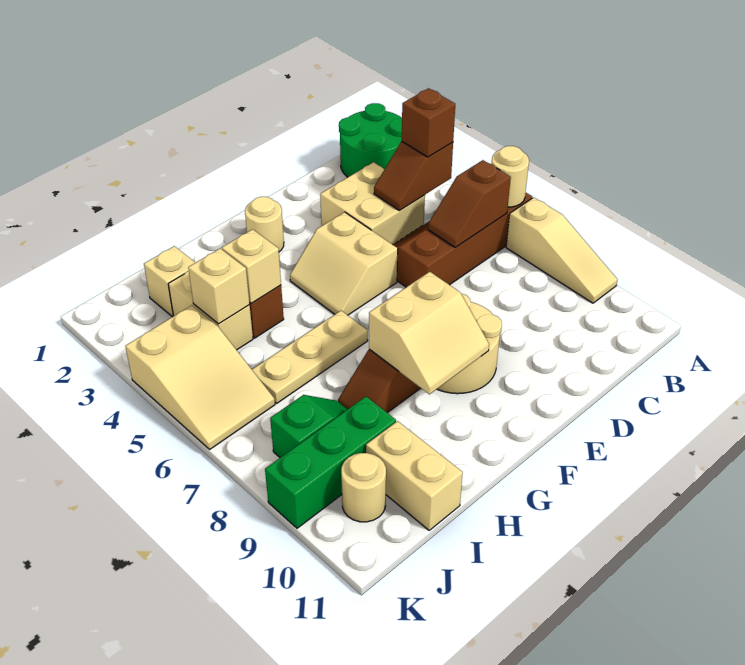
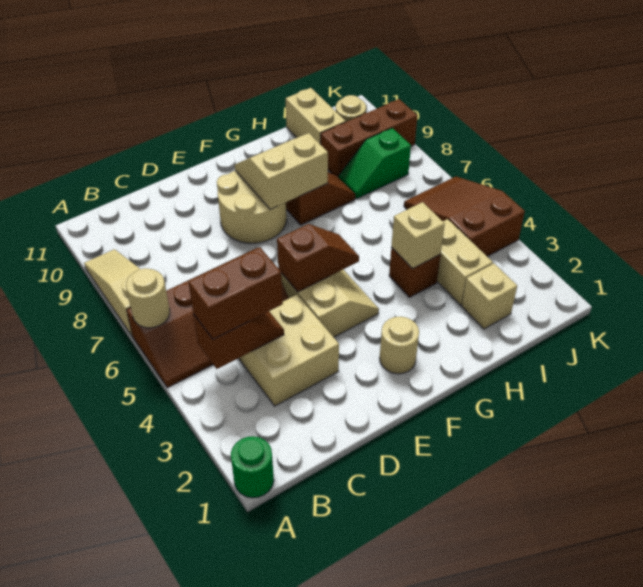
green 2x2 round brick [339,103,402,177] -> green 1x1 round brick [231,436,274,498]
brown 1x1 brick [402,88,455,157] -> brown 1x2 brick [188,247,283,339]
brown 1x2 slope [428,160,511,247] -> brown 1x2 slope moved to [277,224,359,292]
tan 1x3 plate [252,311,368,403] -> none
tan 1x1 brick [188,249,250,324] -> none
green 1x3 brick [265,397,396,528] -> brown 1x3 brick [321,99,417,177]
tan 2x3 slope [125,305,275,449] -> brown 2x3 slope [404,177,525,256]

